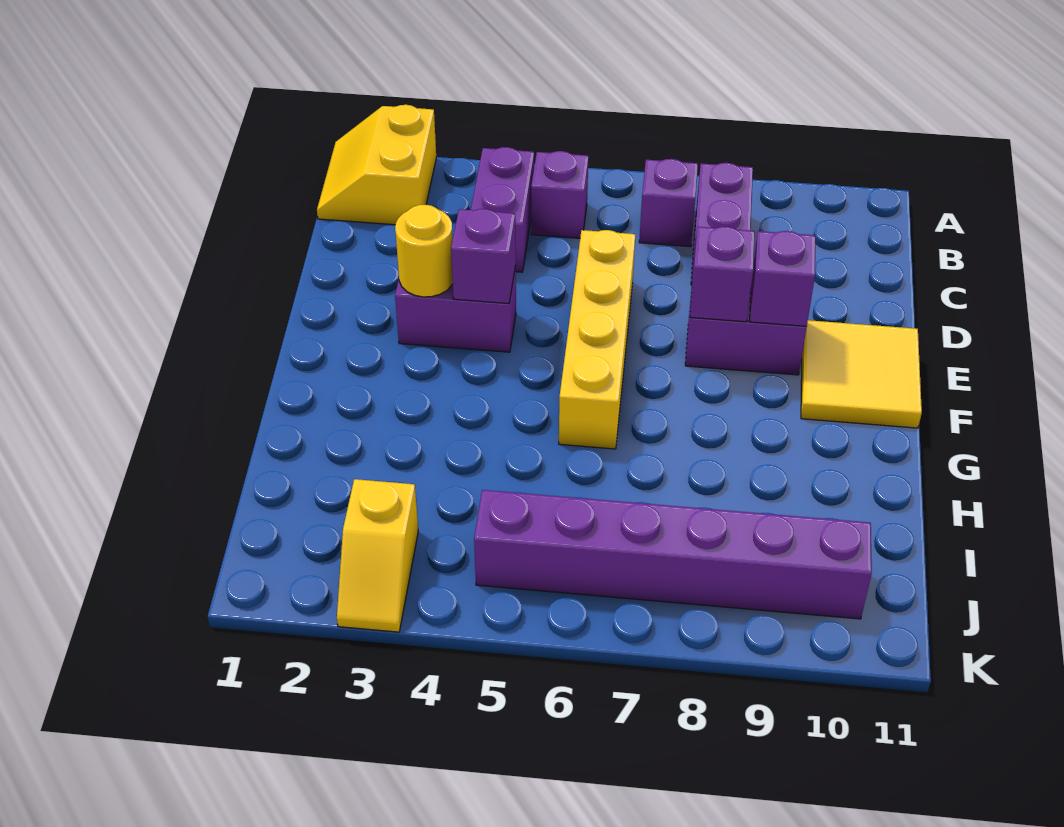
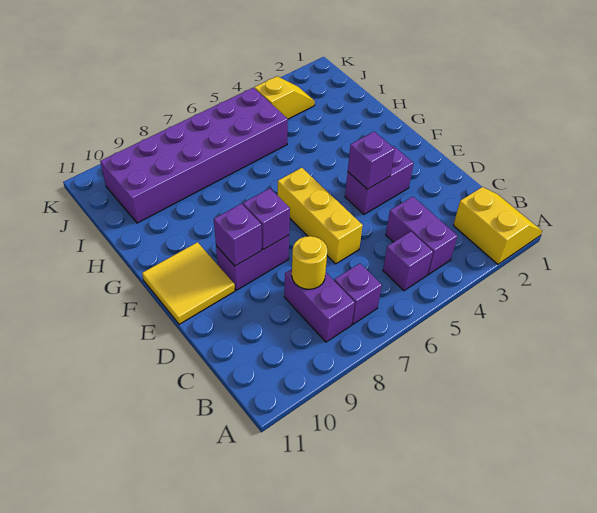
yellow 1x4 brick [559,230,635,449] -> yellow 1x3 brick [278,168,363,264]
yellow 1x1 round brick [395,205,453,297] -> yellow 1x1 round brick moved to [292,236,327,289]
yellow 1x2 slope [337,479,418,632] -> yellow 1x2 slope turned to [254,76,315,119]
purple 1x6 brick [474,490,872,619] -> purple 2x6 brick [100,88,288,223]

